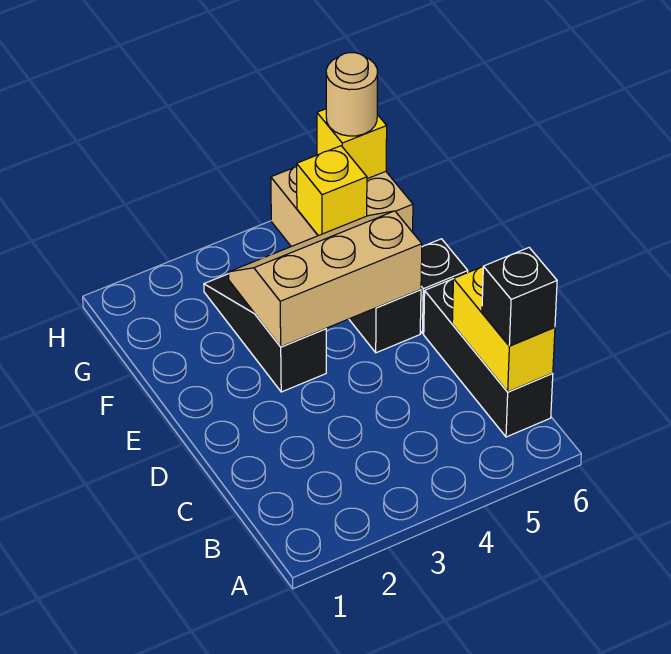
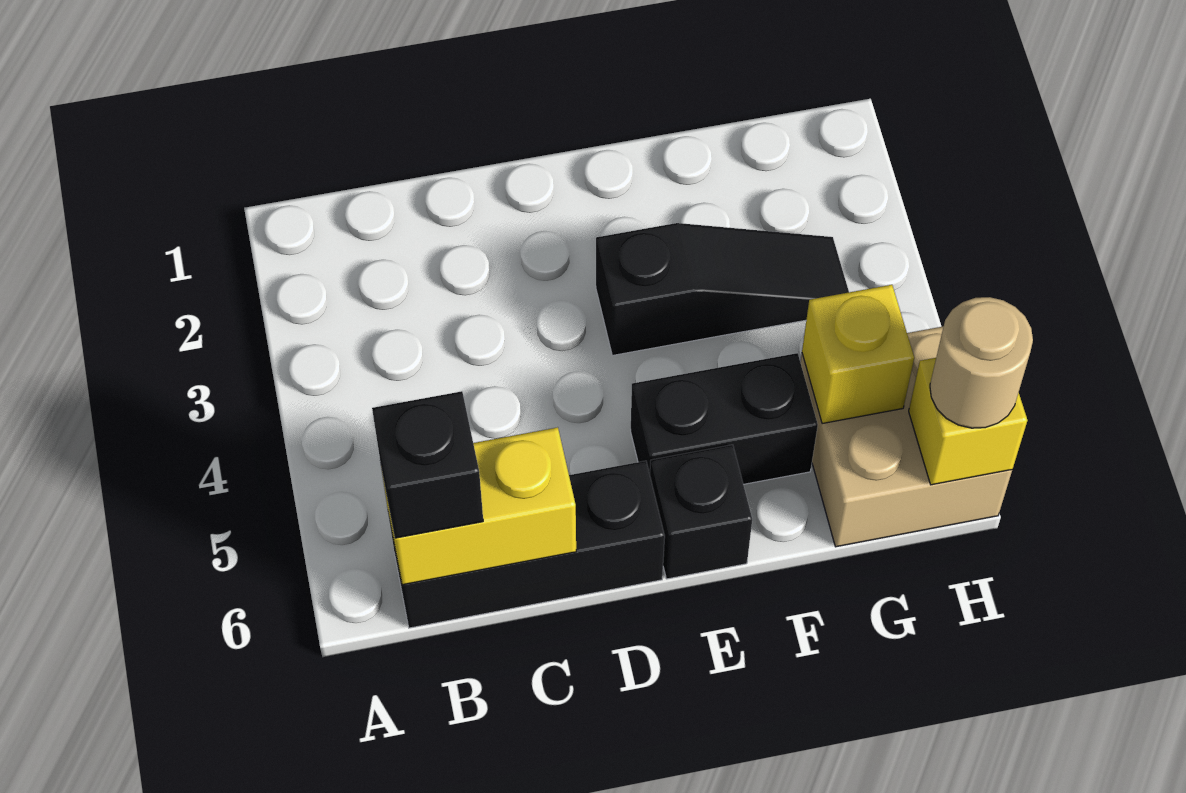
tan 2x3 slope [229,211,422,347] -> none

